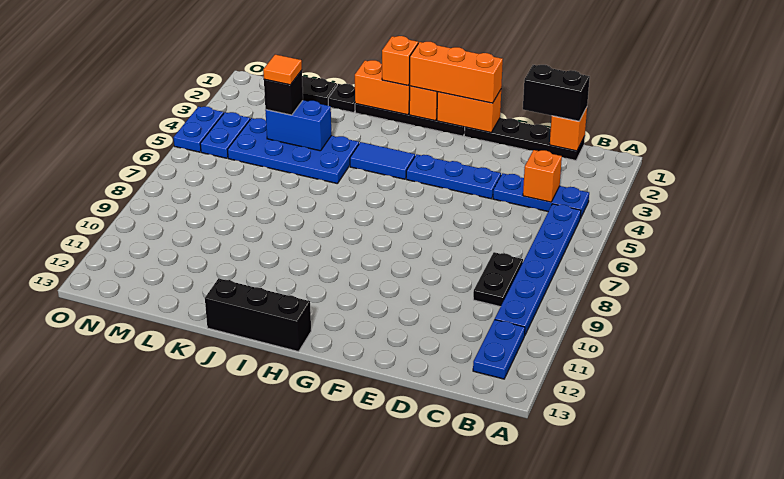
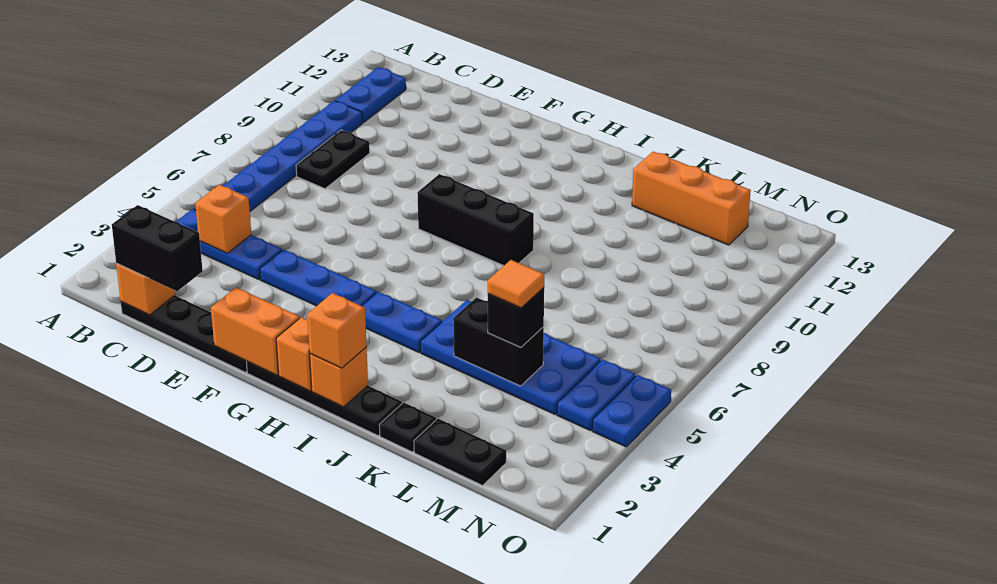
orange 1x3 brick [410,42,503,103] -> orange 1x3 brick moved to [632,152,751,245]
blue 1x2 tile [350,142,415,179] -> blue 1x2 plate [362,292,442,352]
black 1x3 brick [205,278,311,352] -> black 1x3 brick moved to [417,174,534,266]
orange 1x2 brick [355,60,410,115] -> orange 1x1 brick [310,347,368,407]
blue 1x2 brick [265,100,331,151] -> black 1x2 brick [453,297,544,386]

